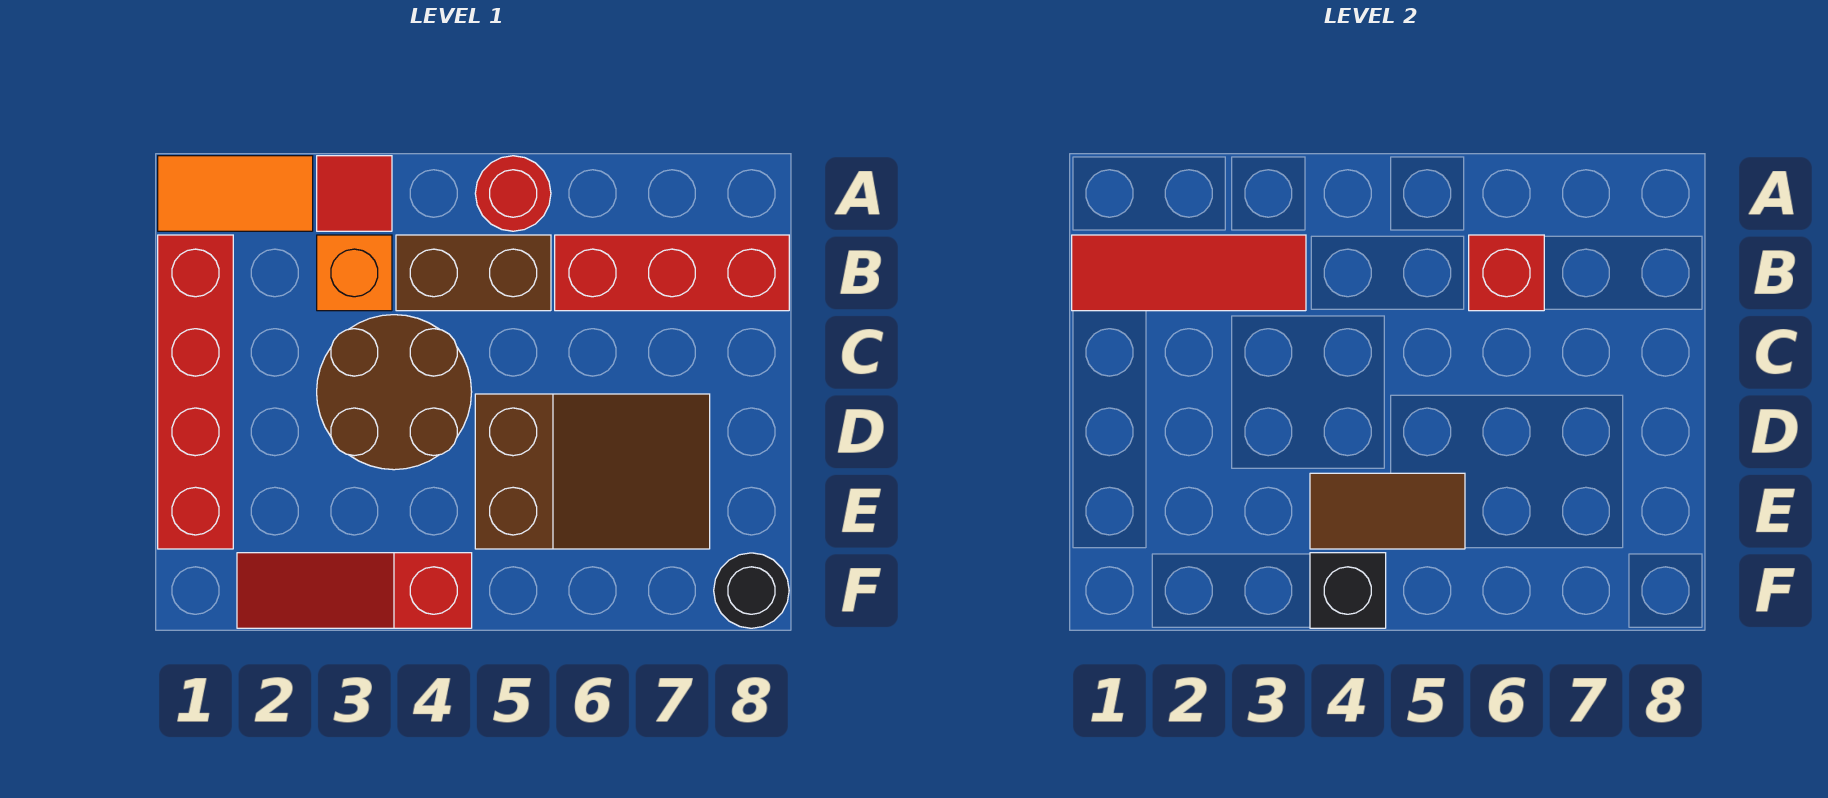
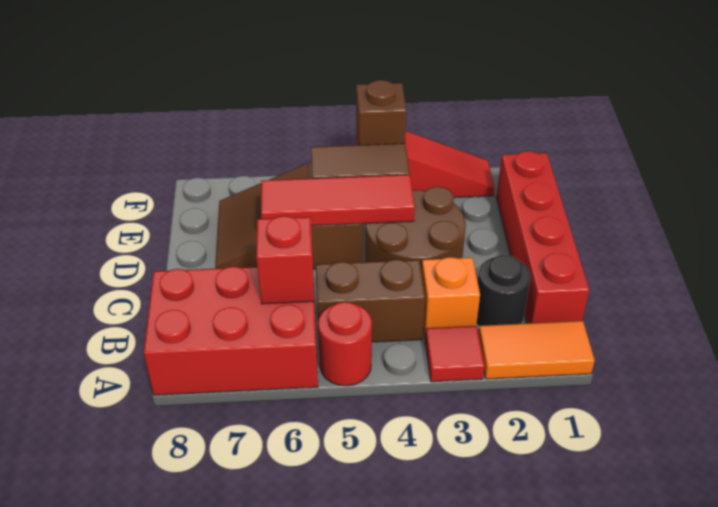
red 1x3 tile [1072,235,1306,311] -> red 1x3 tile moved to [261,175,415,226]
red 1x3 brick [555,235,789,311] -> red 2x3 brick [144,267,318,395]
black 1x1 brick [1310,553,1386,628] -> brown 1x1 brick [356,80,406,145]
black 1x1 round brick [714,553,789,628] -> black 1x1 round brick moved to [476,255,530,327]

